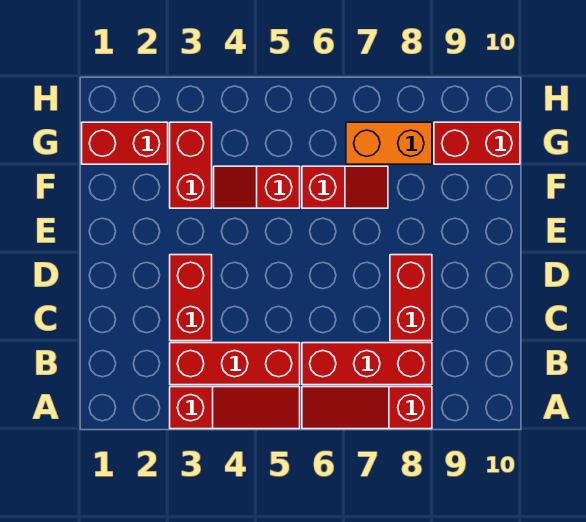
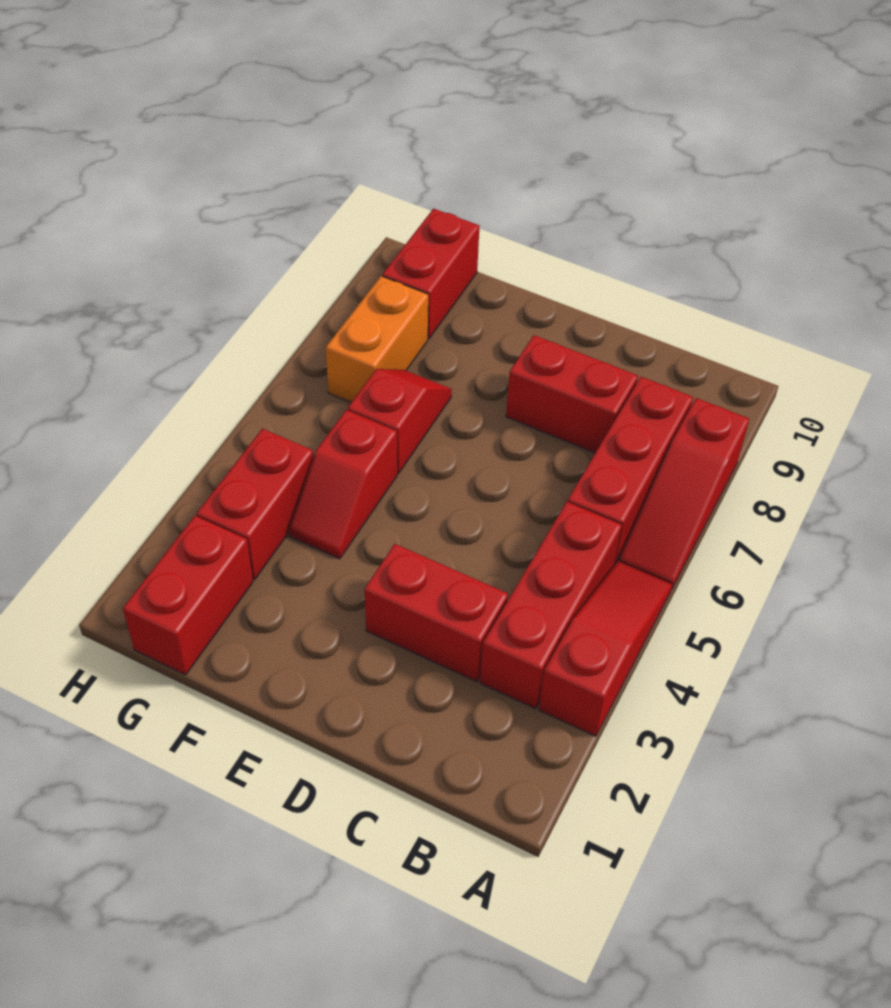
red 1x2 brick [170,122,212,208] -> red 1x2 brick turned to [197,429,313,580]

